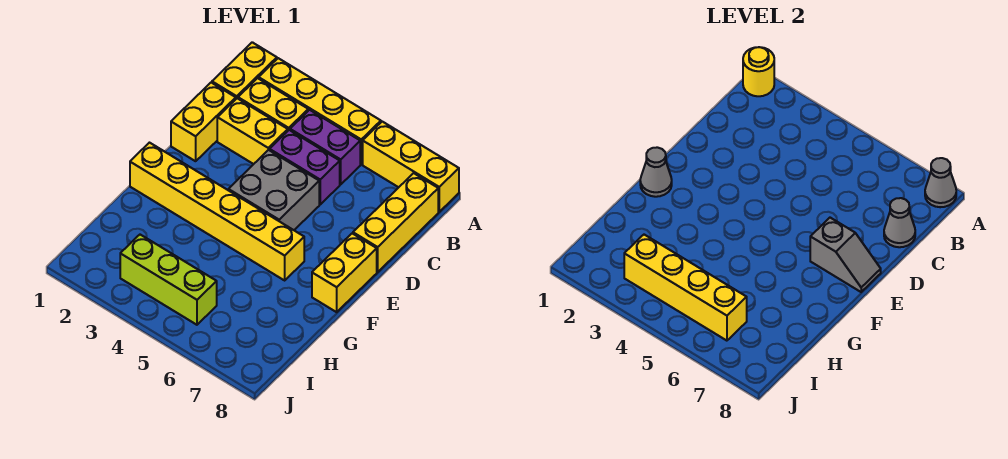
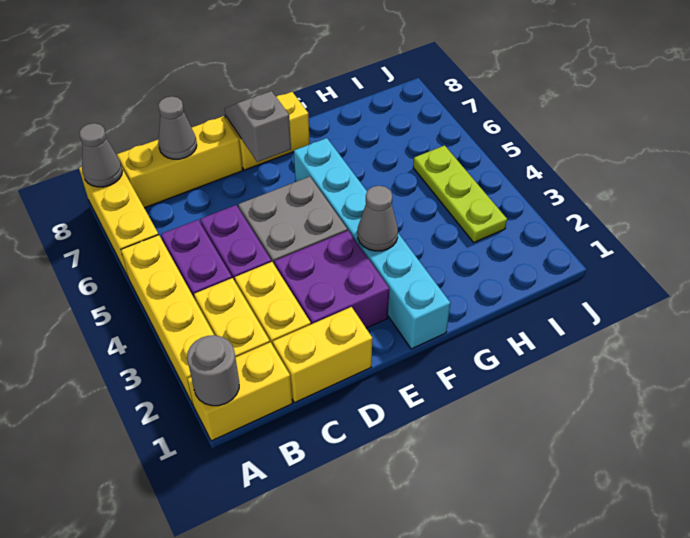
yellow 1x1 round brick [743,47,774,96] -> grey 1x1 round brick [187,335,239,406]
none -> purple 2x2 brick [274,231,389,328]
yellow 1x6 brick [130,143,304,280] -> cyan 1x6 brick [294,138,450,349]
grey 1x1 cone [640,147,672,197] -> grey 1x1 cone moved to [358,186,398,251]
lime 1x3 brick [120,235,217,325] -> lime 1x3 plate [413,145,507,242]
yellow 1x4 brick [624,235,747,341] -> none

